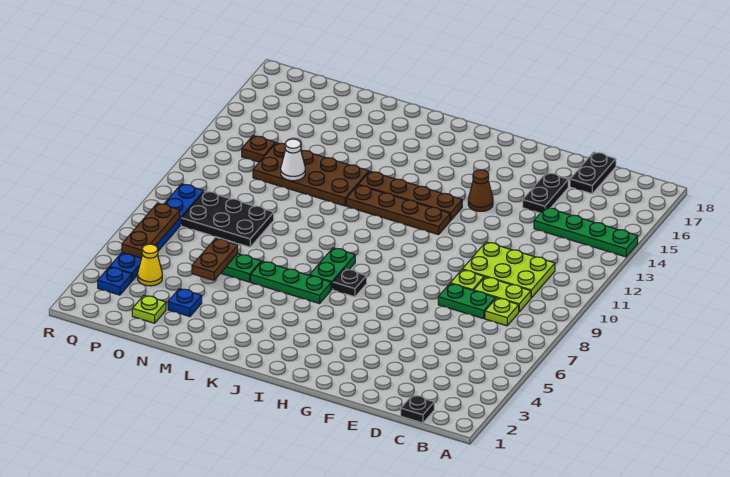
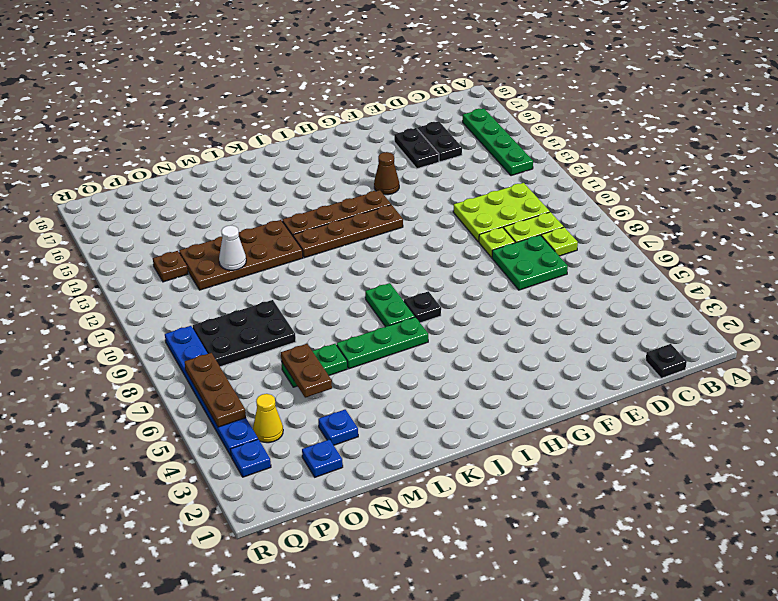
green 1x4 plate [534,207,638,257] -> green 1x4 plate turned to [463,108,533,176]
green 1x2 plate [438,284,495,319] -> green 2x2 plate [492,235,568,290]
black 1x2 plate [570,152,616,194] -> black 1x2 plate moved to [417,121,462,162]
lime 1x1 plate [132,295,166,323] -> blue 1x1 plate [302,439,343,477]

